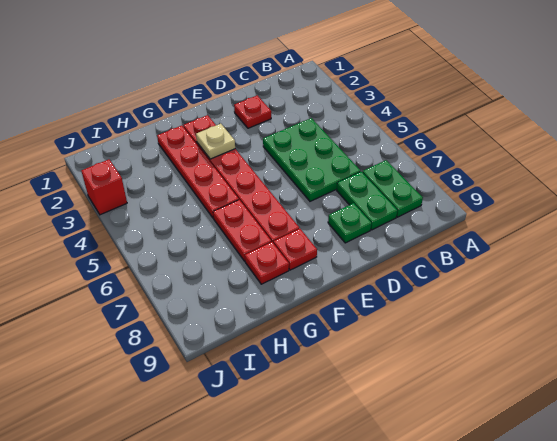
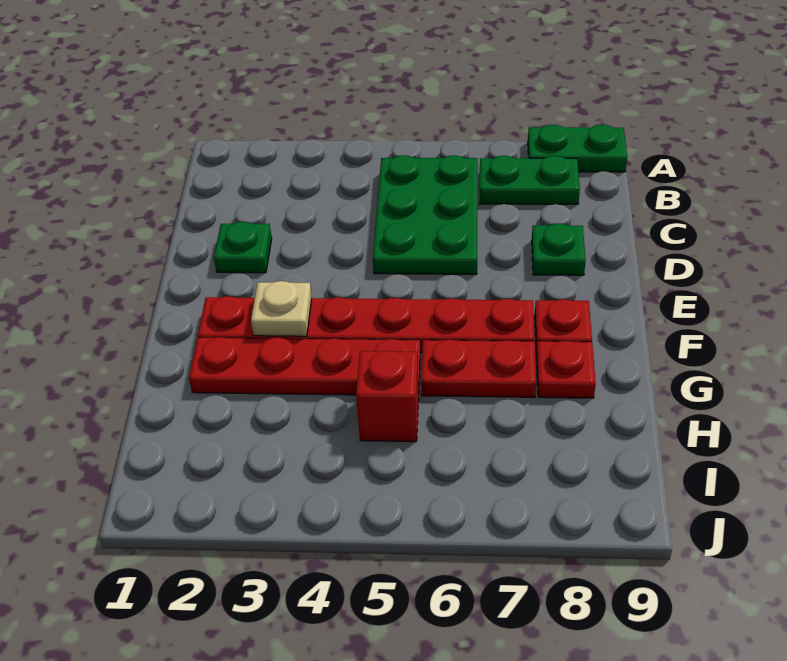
green 2x3 plate [263,118,361,201] -> green 2x3 plate turned to [373,155,478,274]
green 1x2 plate [337,172,397,230] -> green 1x2 plate moved to [528,125,627,172]
red 1x1 plate [234,95,271,128] -> green 1x1 plate [214,222,272,273]
red 1x1 brick [82,160,127,215] -> red 1x1 brick moved to [356,351,419,442]

